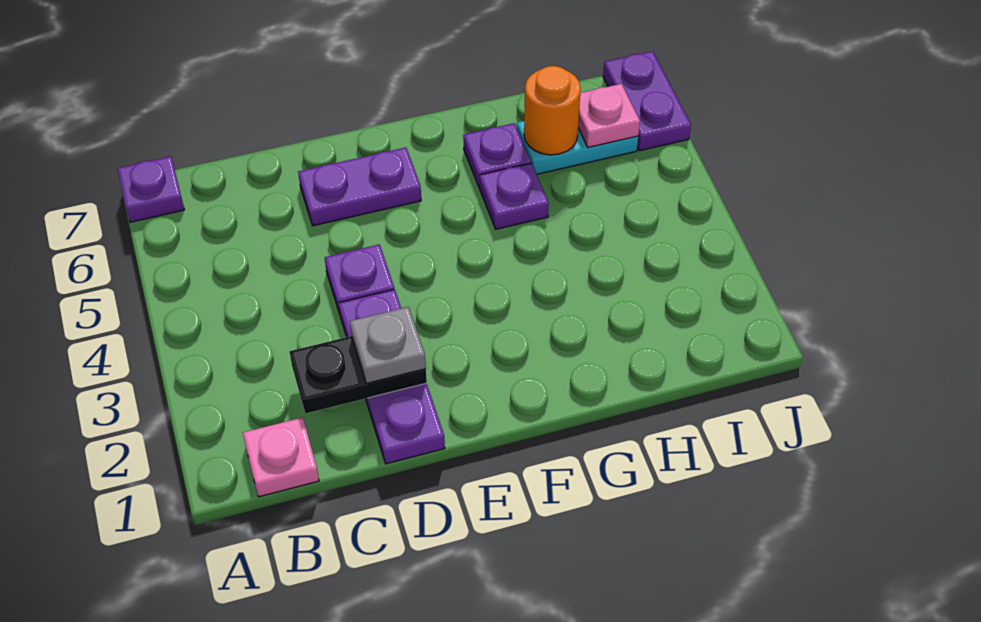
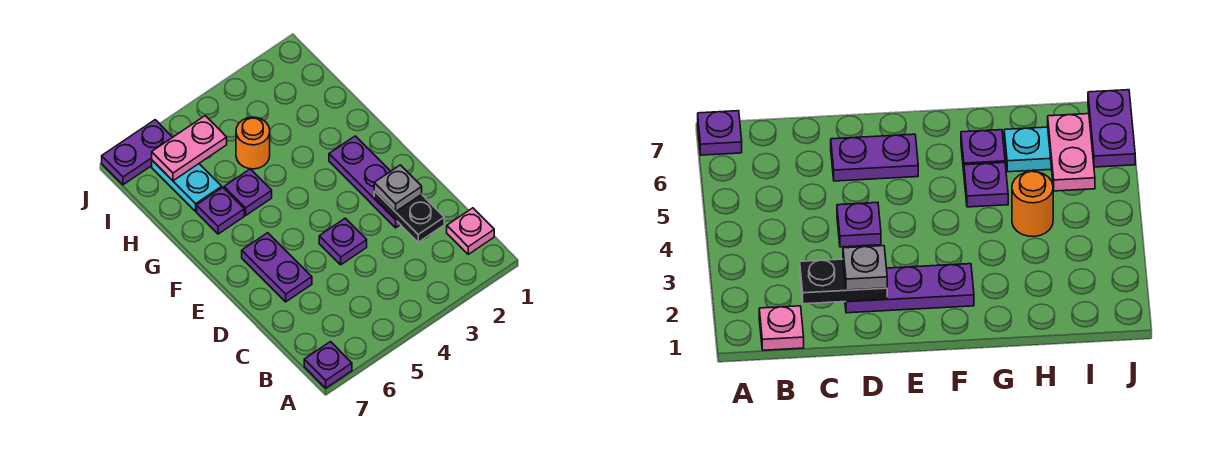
purple 1x3 plate [339,289,445,464] -> purple 1x3 plate turned to [329,136,400,228]
orange 1x1 round brick [524,66,581,155] -> orange 1x1 round brick moved to [236,117,270,169]
pink 1x1 plate [578,84,640,147] -> pink 1x2 plate [152,116,227,181]

